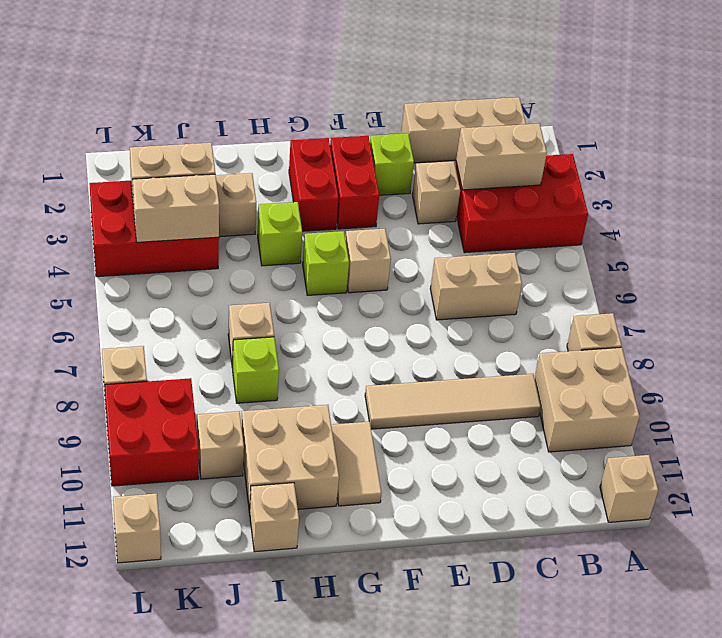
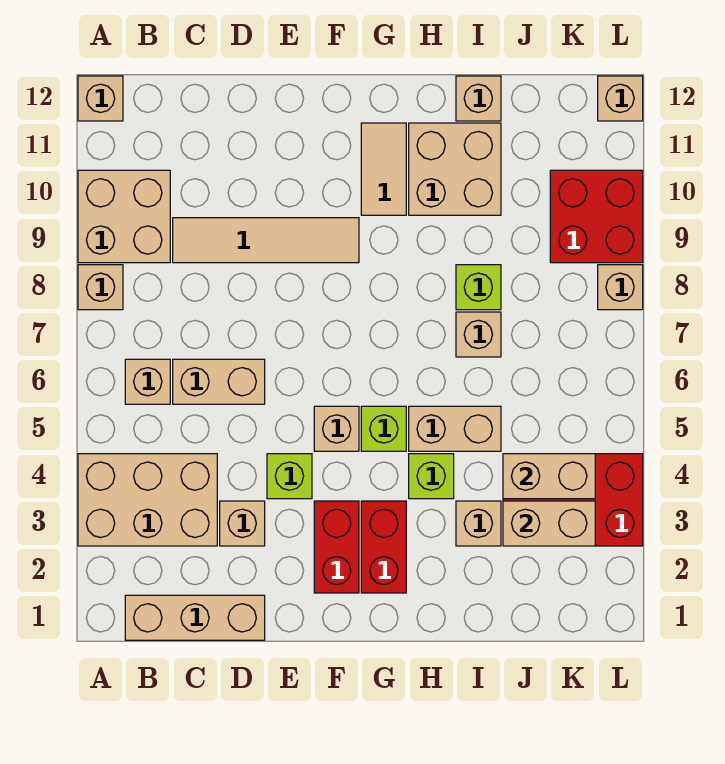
red 2x3 brick [455,154,588,253] -> tan 2x3 brick [78,454,217,546]
tan 1x2 brick [456,124,547,190] -> tan 1x2 brick moved to [409,406,501,451]
lime 1x1 brick [370,133,414,195] -> lime 1x1 brick moved to [267,454,312,499]
tan 1x1 brick [197,411,244,479] -> tan 1x1 brick moved to [125,359,170,404]

